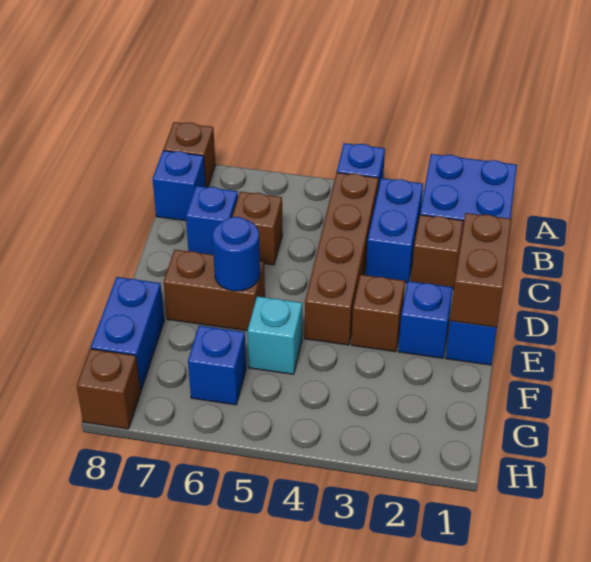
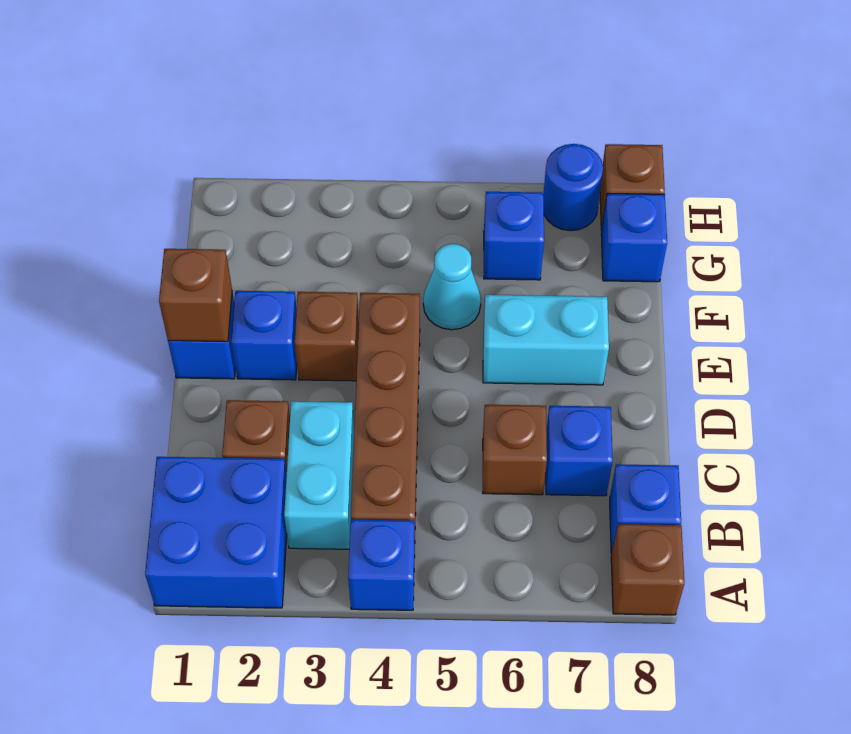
blue 1x2 brick [366,178,423,283] -> cyan 1x2 brick [284,401,354,549]
brown 1x2 brick [450,213,511,327] -> brown 1x1 brick [159,249,232,342]
brown 1x2 brick [163,250,265,331] -> cyan 1x2 brick [483,295,609,385]
blue 1x1 round brick [212,217,260,291] -> blue 1x1 round brick moved to [543,144,603,231]
cyan 1x1 brick [248,296,302,374] -> cyan 1x1 cone [423,244,481,330]
blue 1x2 brick [91,277,164,391] -> blue 1x1 brick [601,194,667,282]

